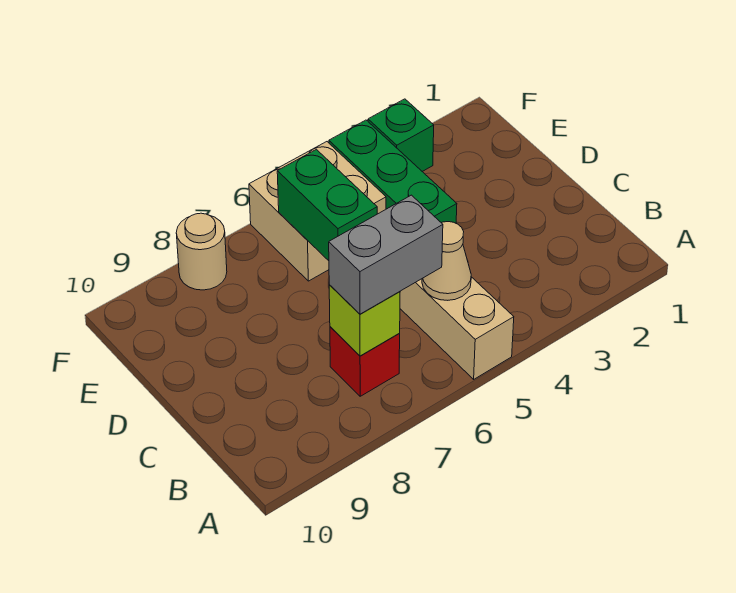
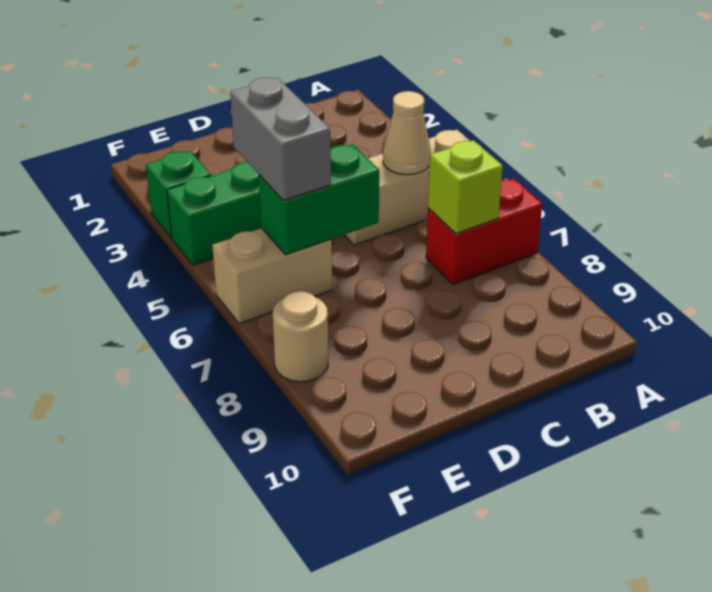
grey 1x2 brick [329,195,443,314] -> grey 1x2 brick moved to [230,77,331,201]
red 1x1 brick [330,327,400,396] -> red 1x2 brick [426,178,542,285]
tan 2x2 brick [249,142,386,281] -> tan 1x2 brick [212,228,332,324]

